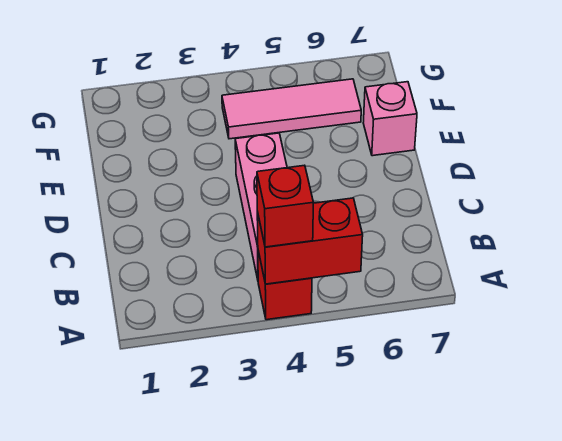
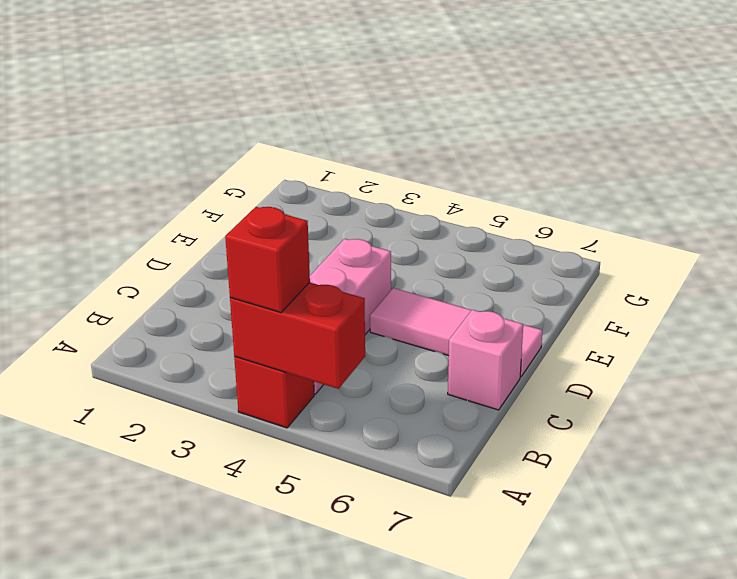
pink 1x1 brick [363,82,417,156] -> pink 1x1 brick moved to [448,310,523,410]
pink 1x3 tile [222,79,361,139] -> pink 1x3 tile moved to [370,288,542,377]

